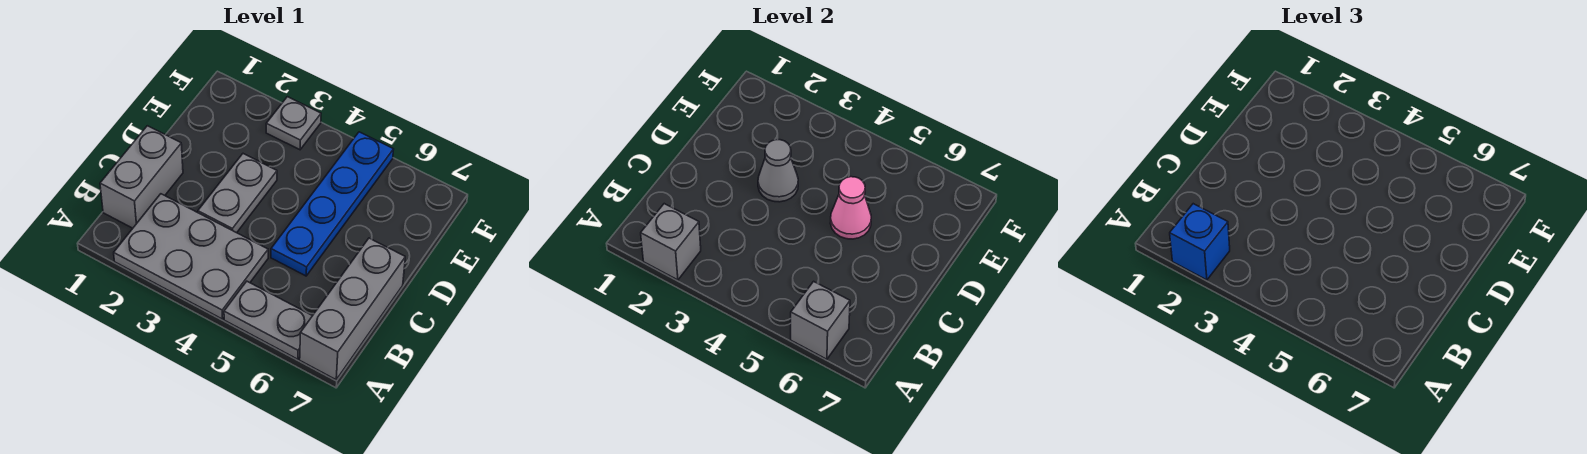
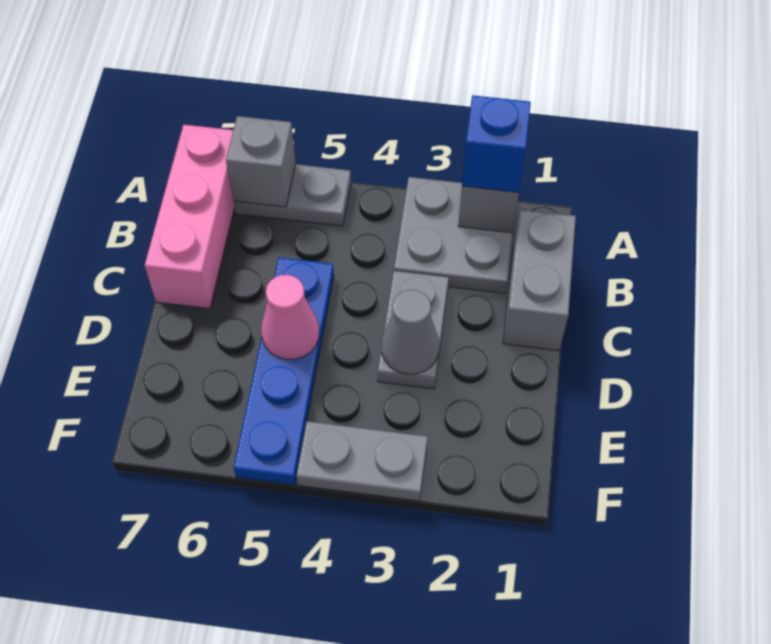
grey 2x3 plate [114,194,268,319] -> grey 2x2 plate [394,177,512,293]
grey 1x3 brick [300,238,405,380] -> pink 1x3 brick [145,125,235,309]
grey 1x1 plate [266,97,321,150] -> grey 1x2 plate [296,421,428,501]

